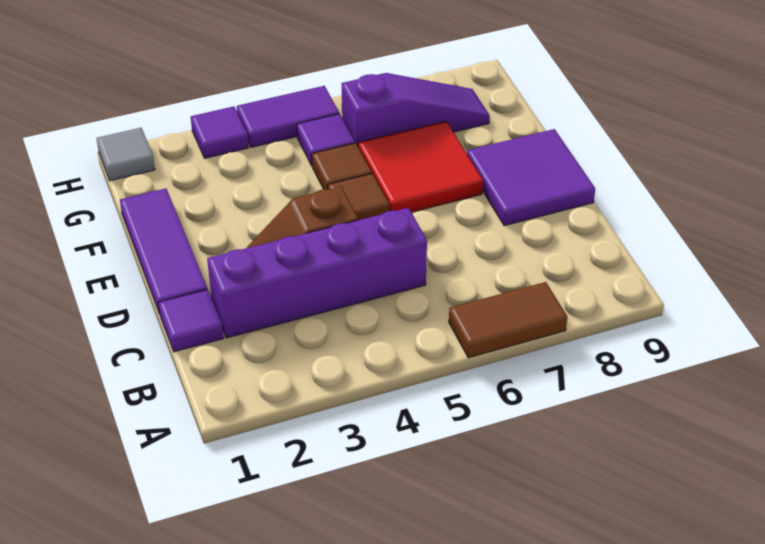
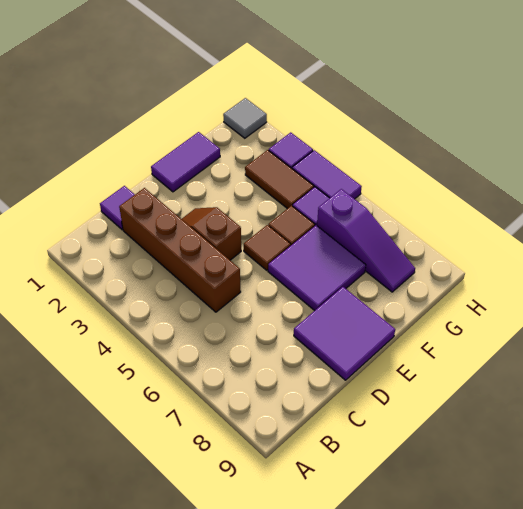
brown 1x2 tile [449,282,567,358] -> brown 1x2 tile moved to [245,150,314,209]
purple 1x4 brick [207,208,427,338] -> brown 1x4 brick [119,188,241,312]
purple 1x3 tile [120,188,207,314] -> purple 1x2 tile [151,132,220,192]
red 2x2 tile [358,121,483,212] -> purple 2x2 tile [268,225,366,311]

